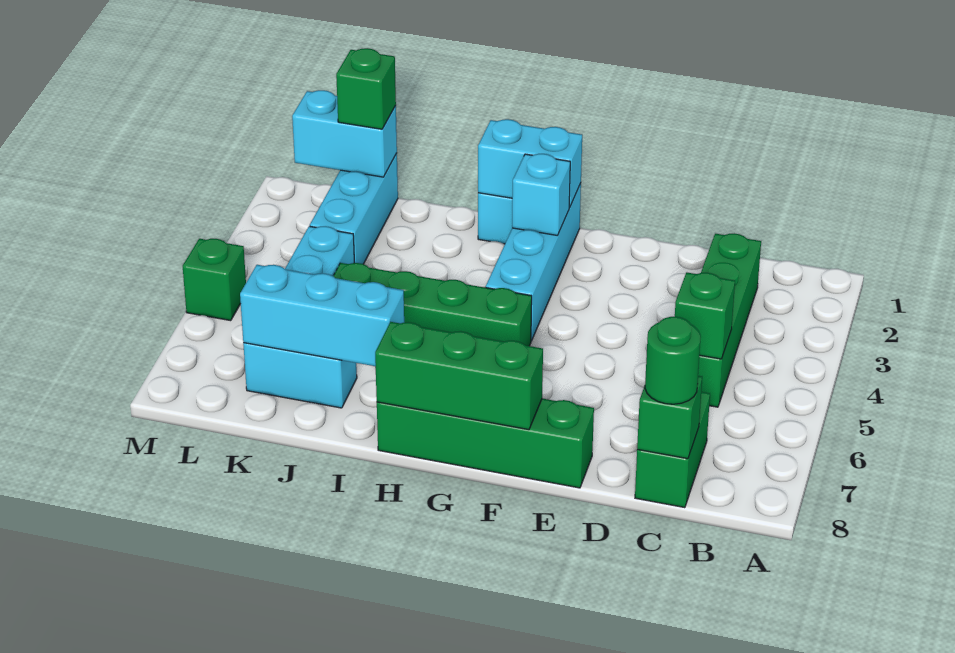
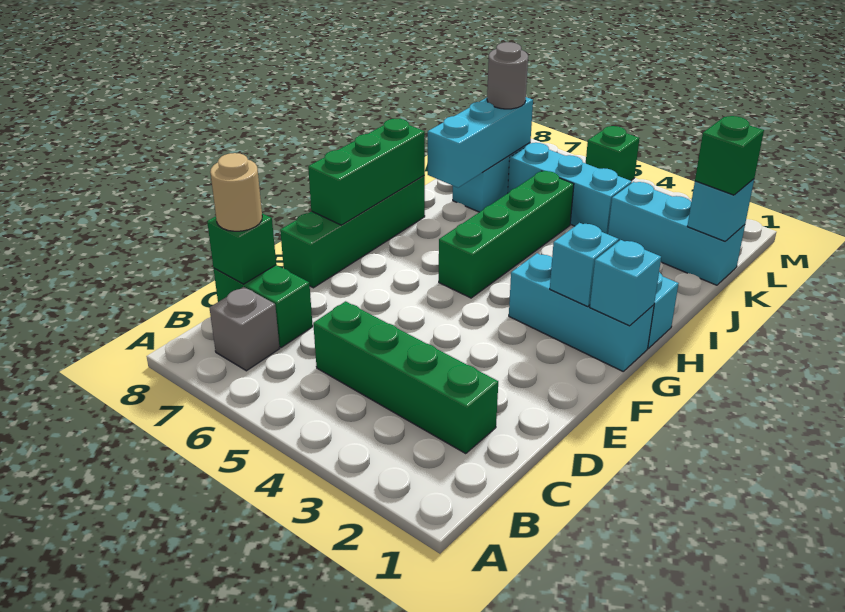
none -> grey 1x1 brick [210,287,280,371]
green 1x1 brick [675,272,735,359] -> none
green 1x1 round brick [645,317,701,404] -> tan 1x1 round brick [210,153,262,231]
cyan 1x4 brick [486,183,581,341] -> cyan 1x3 brick [509,253,654,371]
cyan 1x2 brick [478,119,582,207] -> cyan 1x1 brick [590,240,661,326]
cyan 1x2 brick [292,90,397,177] -> cyan 1x1 brick [687,179,754,241]
none -> grey 1x1 round brick [487,42,528,109]

